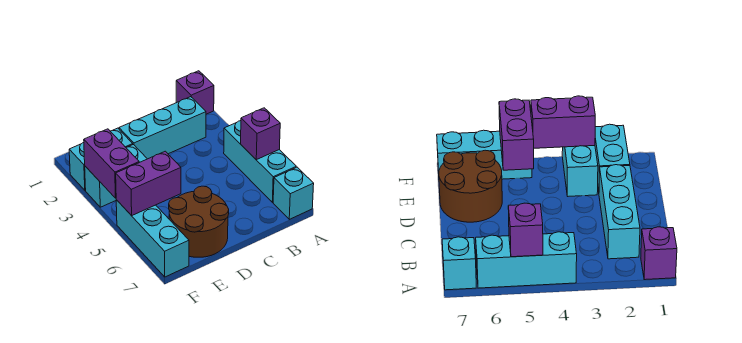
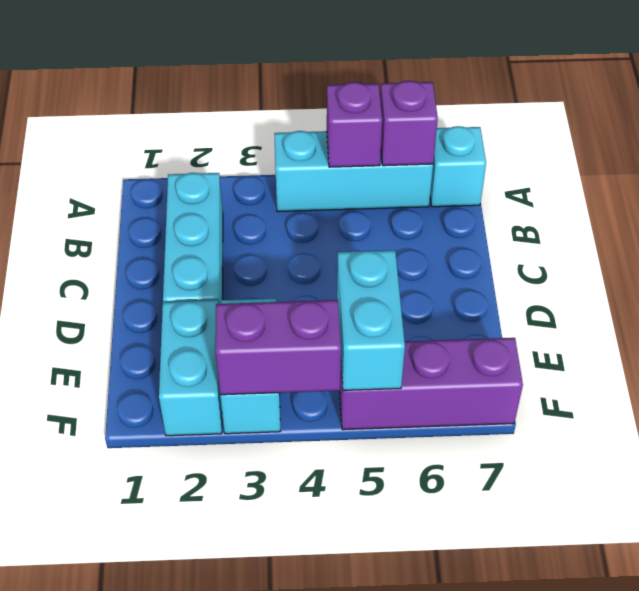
purple 1x1 brick [176,71,214,114] -> purple 1x1 brick moved to [380,81,438,166]
brown 2x2 round brick [169,186,229,257] -> none
purple 1x2 brick [116,151,181,216] -> cyan 1x2 brick [337,250,405,390]
cyan 1x3 brick [116,200,189,277] -> purple 1x3 brick [340,338,523,430]

